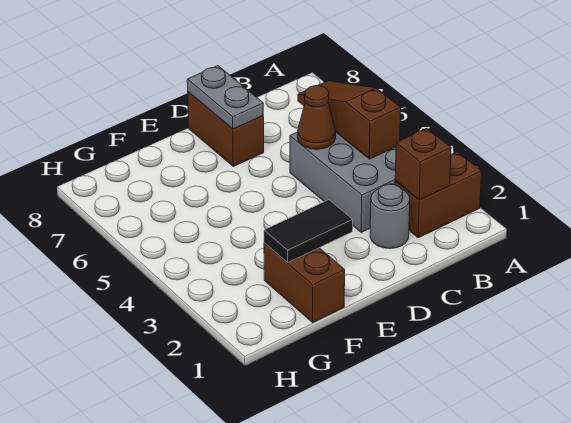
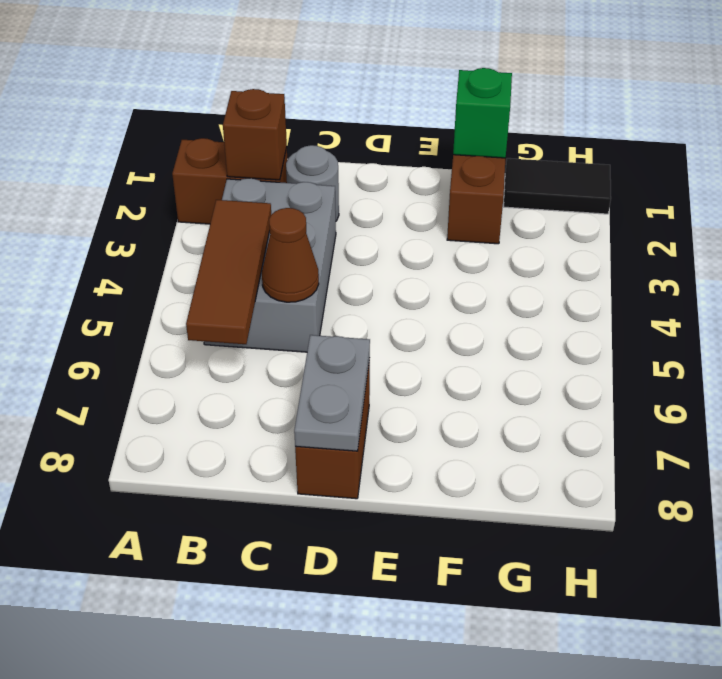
brown 1x3 slope [298,81,401,159] -> brown 1x3 tile [186,200,271,344]
black 1x2 tile [264,200,353,263] -> black 1x2 tile moved to [504,158,611,214]
none -> green 1x1 brick [453,68,512,158]

